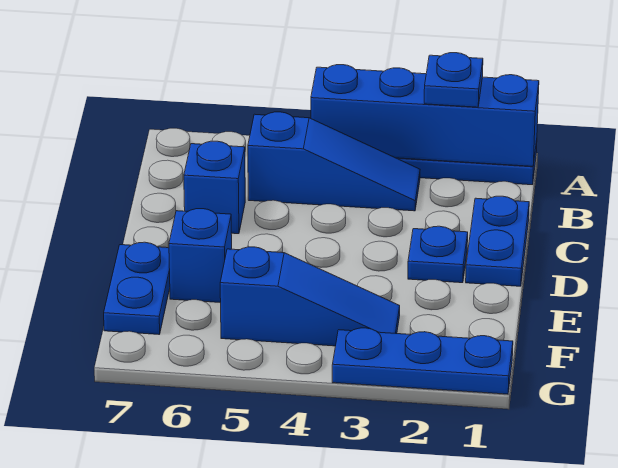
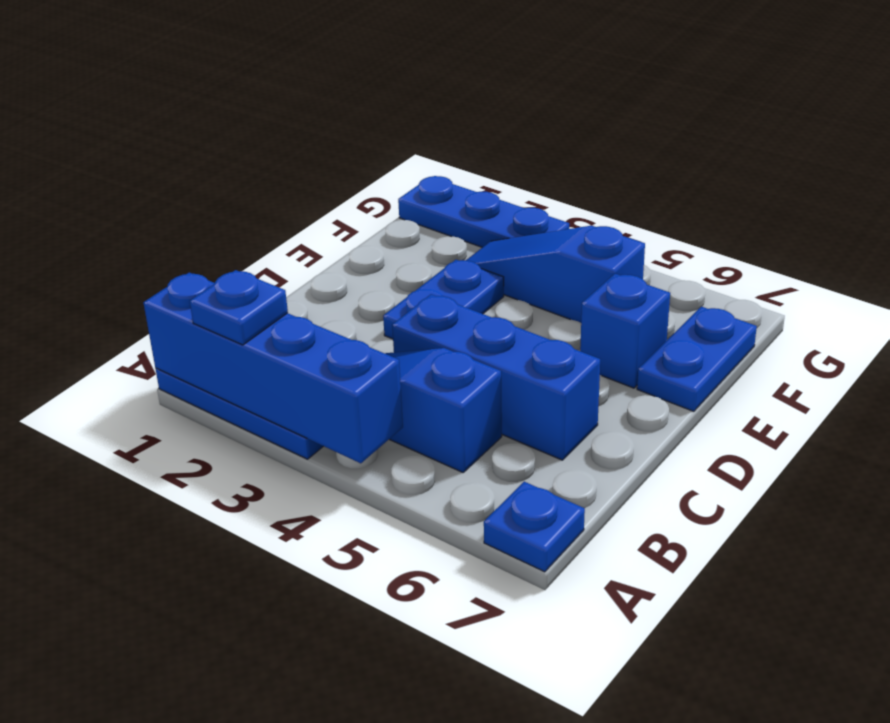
blue 1x2 plate [466,196,529,286] -> blue 1x2 plate moved to [383,260,504,339]
blue 1x1 brick [184,141,245,234] -> blue 1x3 brick [392,294,600,460]
blue 1x1 plate [408,226,468,283] -> blue 1x1 plate moved to [484,482,585,572]

